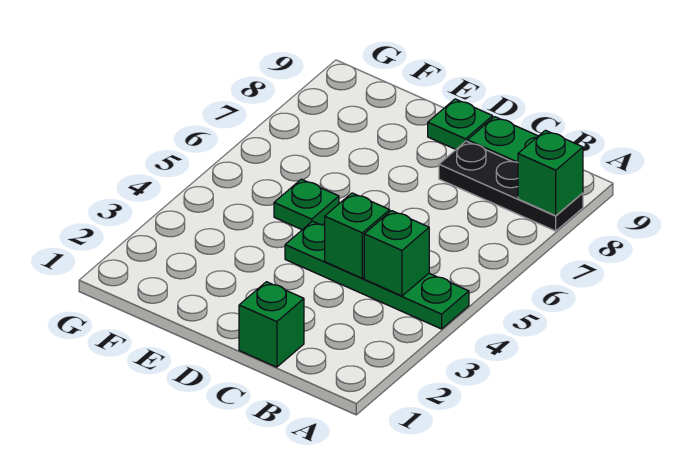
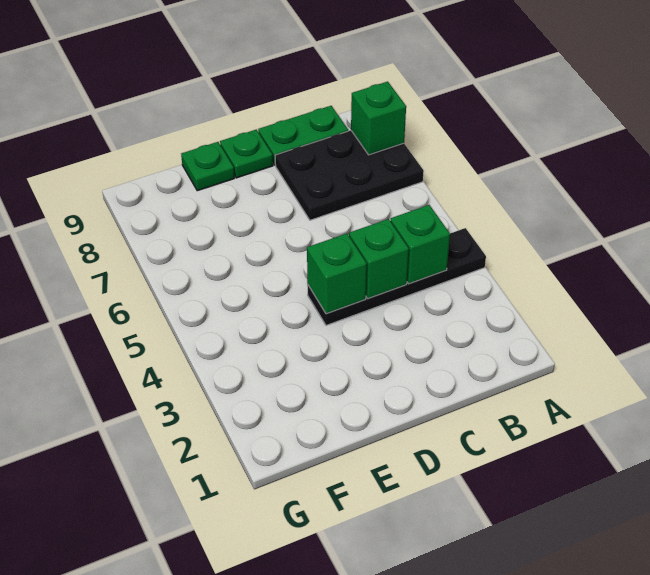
green 1x4 plate [285,221,469,329] -> black 1x4 plate [307,228,486,325]
black 1x3 plate [439,141,583,231] -> black 2x3 plate [275,130,424,220]
green 1x1 brick [239,282,304,367] -> green 1x1 brick moved to [307,234,367,314]
green 1x1 plate [274,179,339,230] -> green 1x1 plate moved to [181,142,234,191]

